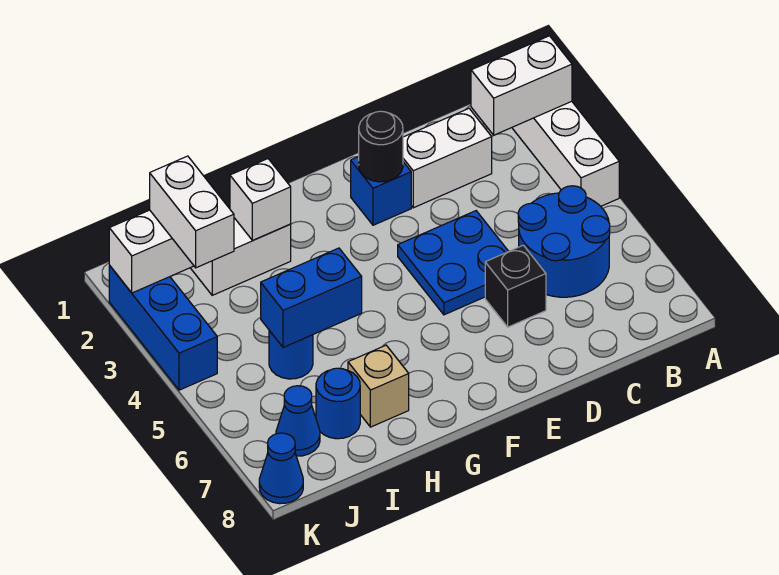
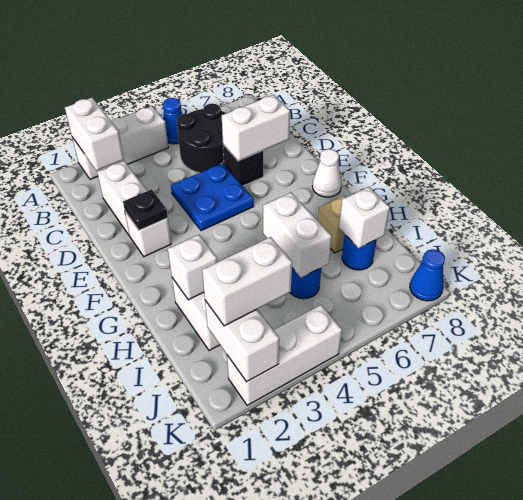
blue 2x2 round brick [518,186,610,297] -> black 2x2 round brick [177,104,226,173]
none -> white 1x2 brick [222,95,290,161]
blue 1x1 brick [351,157,411,225] -> white 1x1 brick [125,212,171,257]
black 1x1 round brick [359,111,403,182] -> black 1x1 plate [123,189,168,230]
none -> white 1x1 cone [312,149,342,197]
blue 1x2 brick [261,248,362,347] -> white 1x2 brick [263,192,332,278]
none -> white 1x1 brick [339,187,390,248]
blue 1x1 cone [276,386,320,456] -> blue 1x1 cone moved to [163,98,183,144]
blue 1x3 brick [109,265,217,390] -> white 1x3 brick [227,305,342,405]

